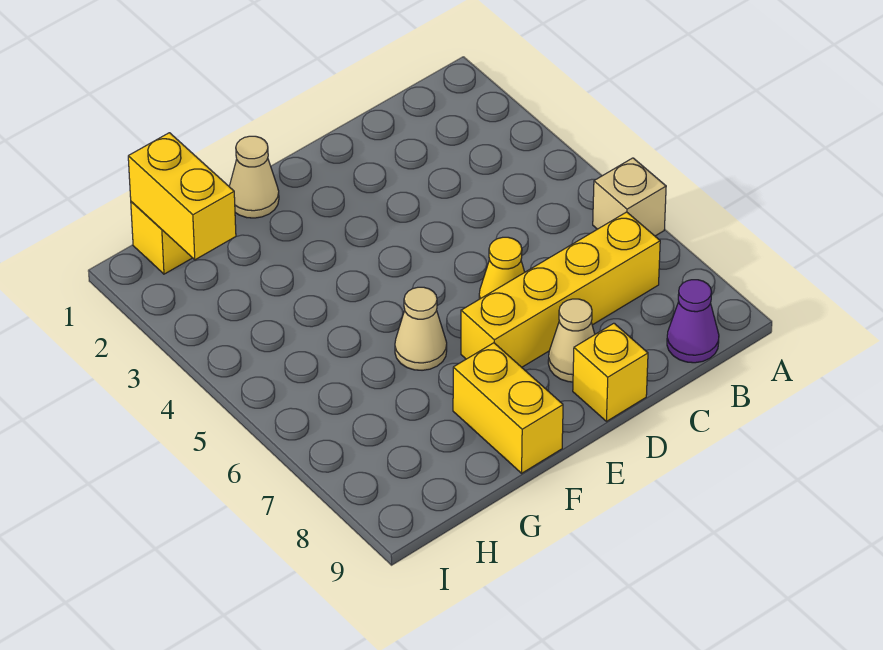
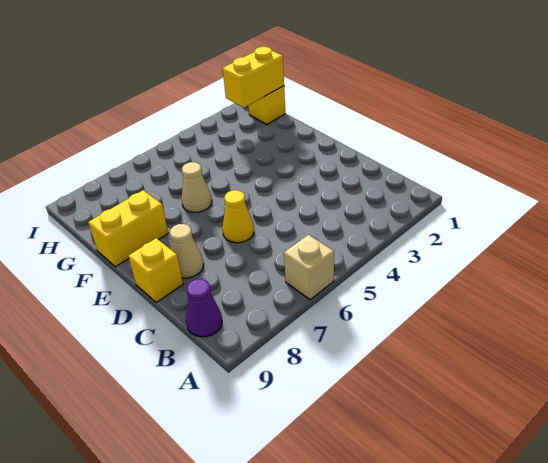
yellow 1x4 brick [461,212,660,367] -> none
tan 1x1 cone [229,136,279,218] -> none

